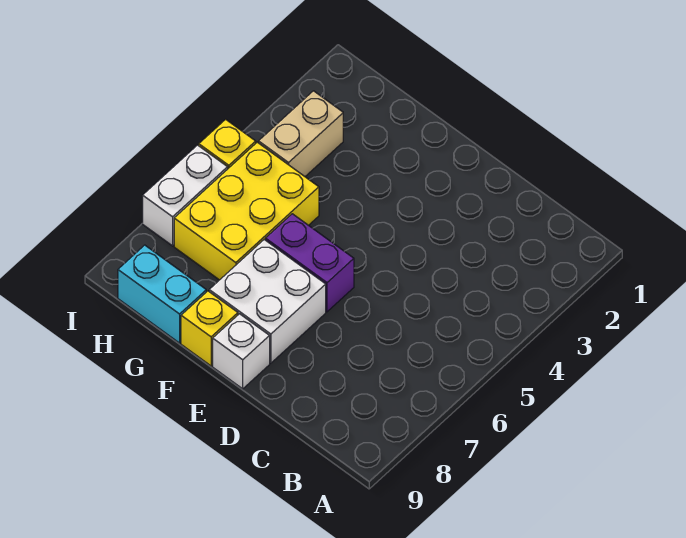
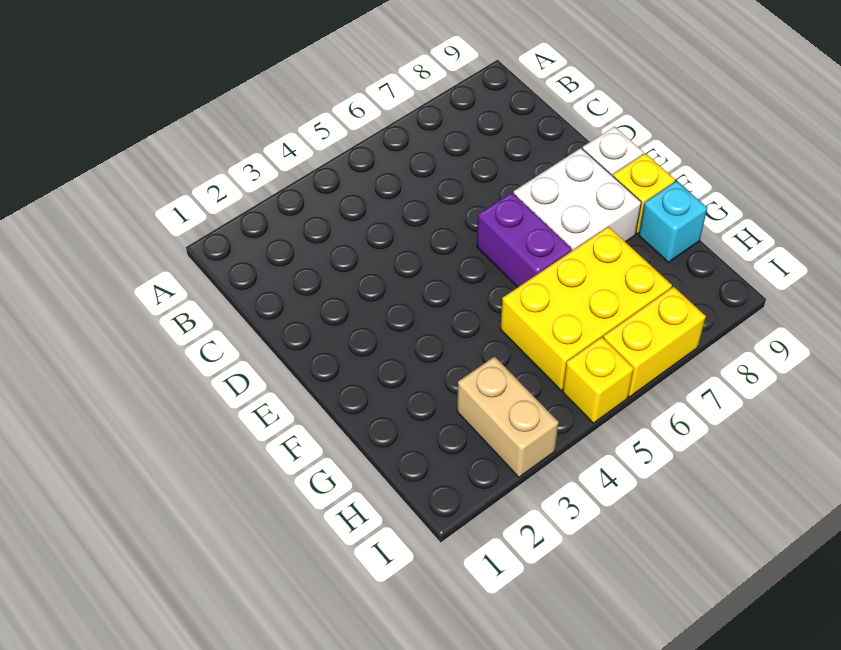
cyan 1x2 brick [118,245,206,343] -> cyan 1x1 brick [639,181,707,262]
tan 1x2 brick [259,91,343,176] -> tan 1x2 brick turned to [457,357,559,477]
white 1x2 brick [143,145,228,246] -> yellow 1x2 brick [603,287,706,397]

